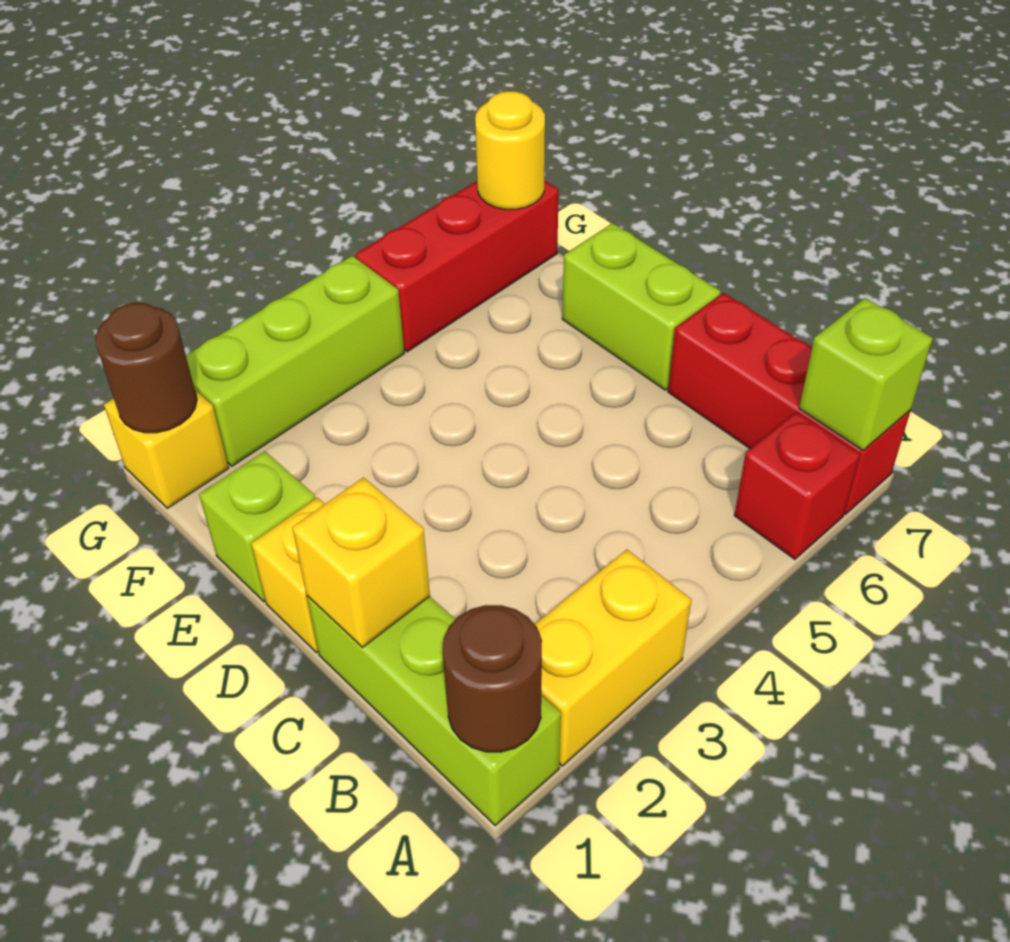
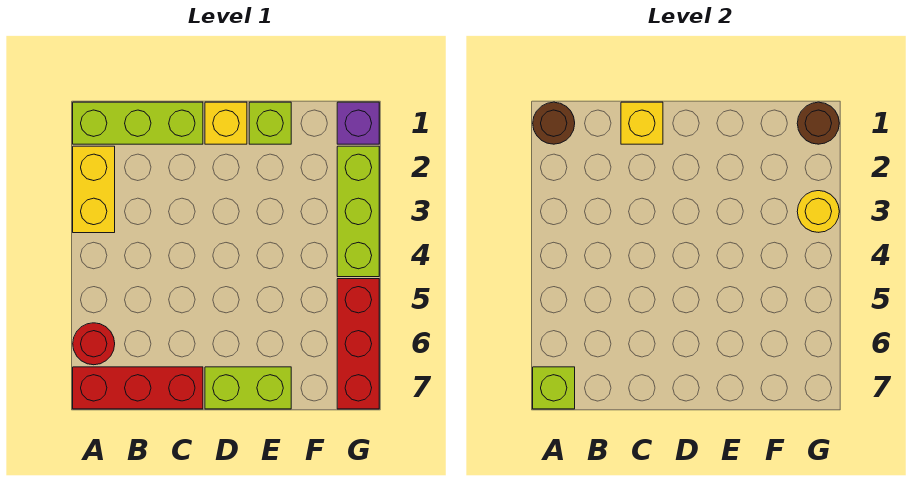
red 1x1 brick [734,411,860,559] -> red 1x1 round brick [73,323,115,365]
yellow 1x1 brick [104,390,229,508] -> purple 1x1 brick [337,102,379,144]
yellow 1x1 round brick [475,91,545,209] -> yellow 1x1 round brick moved to [797,191,839,232]

